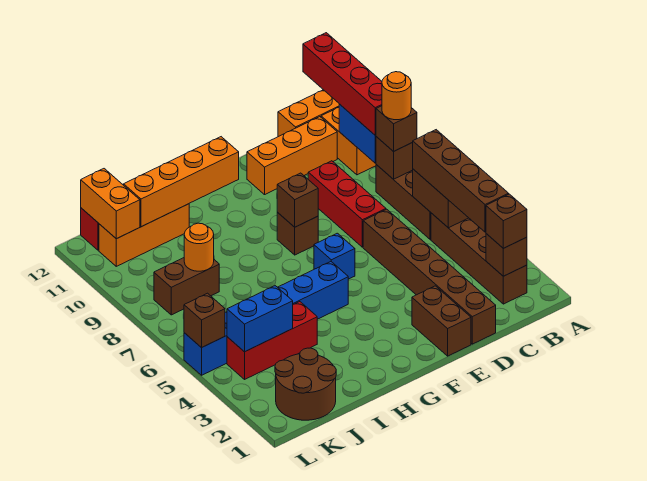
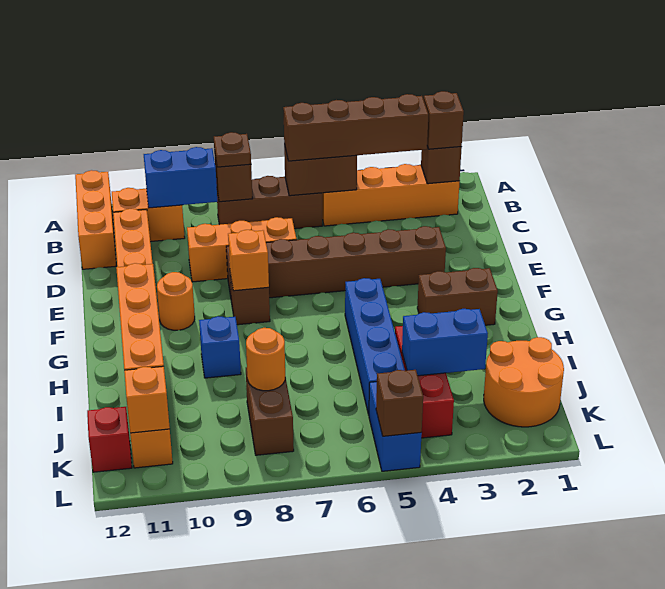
brown 1x4 brick [431,213,527,304] -> orange 1x4 brick [322,164,460,226]
brown 1x1 brick [376,106,417,152] -> brown 1x1 plate [214,132,251,167]
orange 1x1 round brick [382,72,411,120] -> orange 1x1 round brick moved to [157,272,195,330]
red 1x4 brick [303,33,382,135] -> none
brown 1x6 brick [363,209,496,344] -> brown 1x6 brick moved to [226,226,446,298]
red 1x3 brick [308,161,386,247] -> orange 1x3 brick [187,217,297,282]
brown 1x2 brick [412,286,471,356] -> brown 1x2 brick moved to [417,268,498,325]
blue 1x1 brick [314,233,355,279] -> blue 1x1 brick moved to [199,316,241,378]
brown 1x1 brick [277,173,318,227] -> orange 1x1 brick [228,230,269,291]
brown 2x2 round brick [275,348,336,420] -> orange 2x2 round brick [484,337,564,427]
blue 1x2 brick [227,286,293,352] -> blue 1x2 brick turned to [402,309,488,376]
orange 1x2 brick [81,169,140,239] -> orange 1x1 brick [124,366,170,433]

